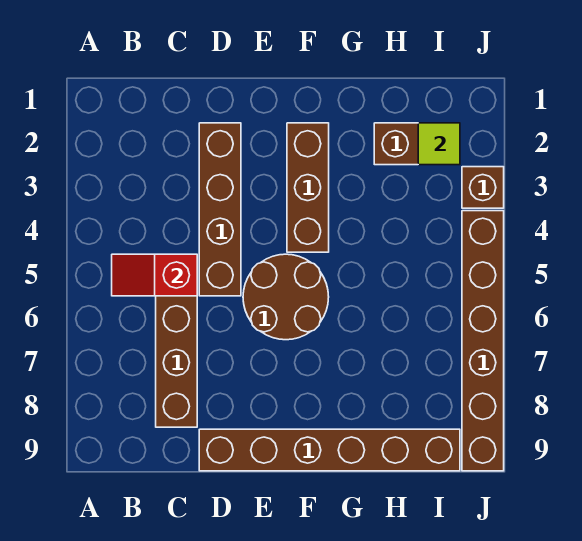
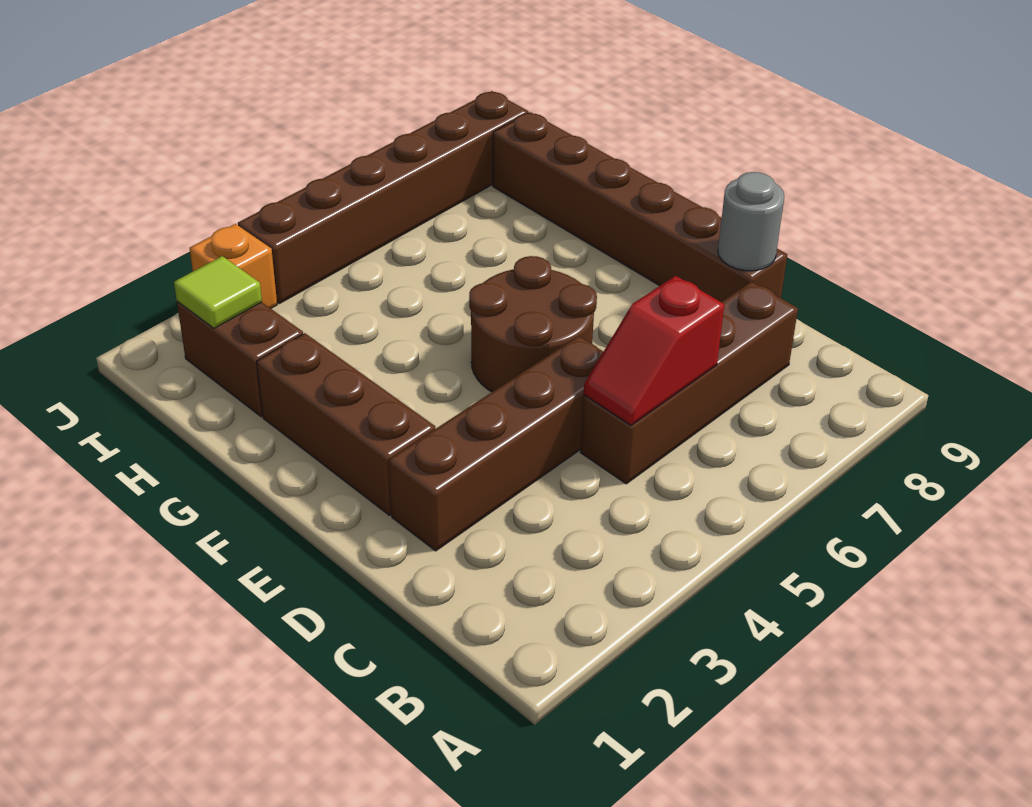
red 1x2 slope [112,254,197,296] -> red 1x2 slope turned to [584,276,724,426]
none -> grey 1x1 round brick [718,172,784,271]
brown 1x3 brick [287,123,329,252] -> brown 1x3 brick turned to [257,333,435,515]
brown 1x1 brick [462,167,504,208] -> orange 1x1 brick [190,224,277,308]

